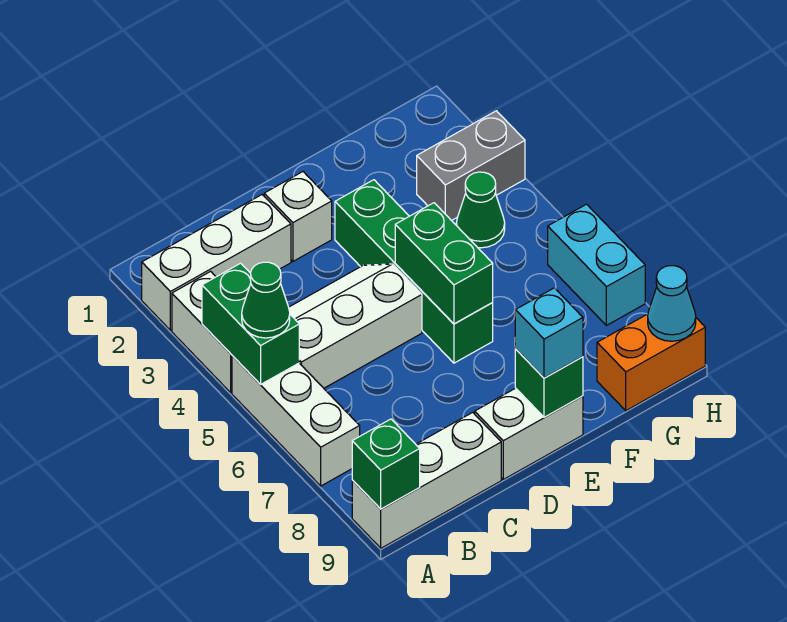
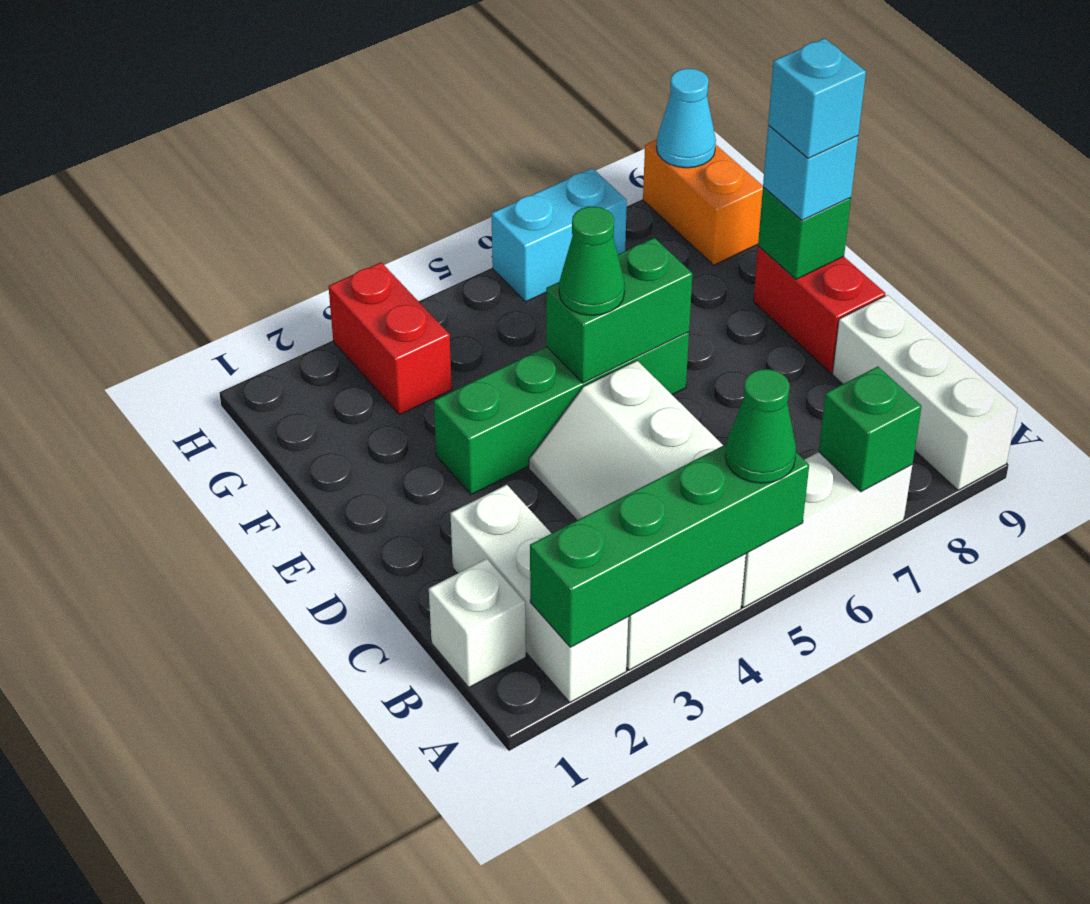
green 1x2 brick [202,263,299,385] -> green 1x4 brick [530,444,809,647]
green 1x1 brick [352,419,420,509] -> green 1x1 brick moved to [819,367,922,492]
white 1x1 brick [264,172,332,261] -> white 1x1 brick moved to [429,559,526,687]
white 1x2 brick [475,388,583,479] -> red 1x2 brick [753,246,885,373]
none -> cyan 1x1 brick [768,38,866,159]
grey 1x2 brick [417,111,525,221] -> red 1x2 brick [328,262,452,415]
green 1x1 cone [456,172,505,248] -> green 1x1 cone moved to [559,207,625,315]

